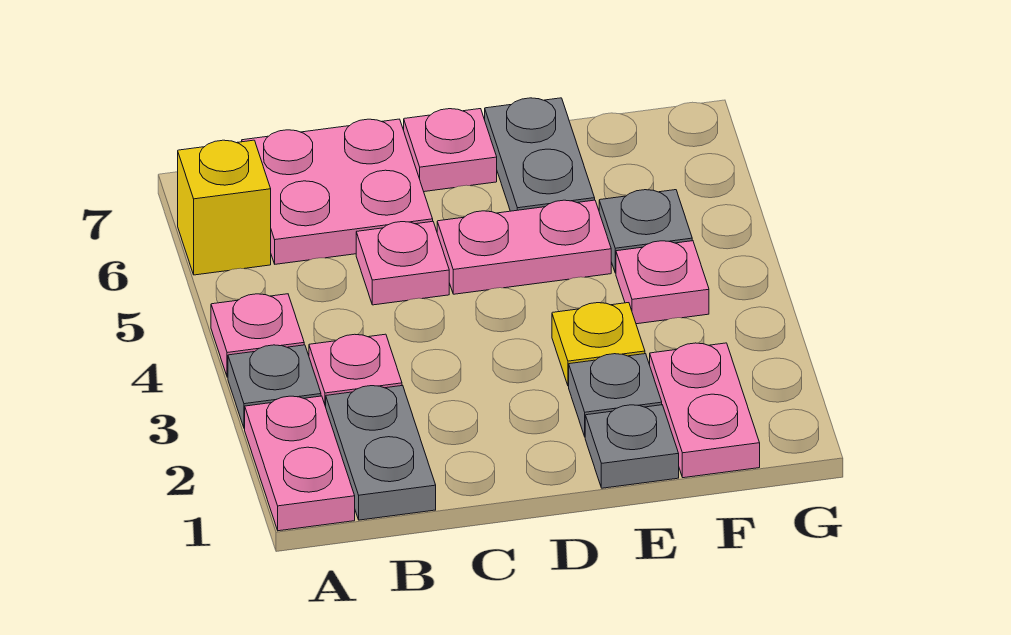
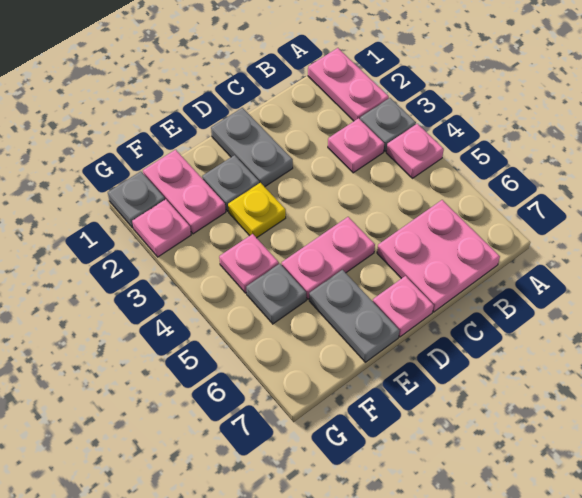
yellow 1x1 brick [178,140,271,275] -> none
grey 1x2 plate [326,385,436,520] -> grey 1x2 plate moved to [211,108,293,187]
pink 1x1 plate [356,222,449,305] -> pink 1x1 plate moved to [132,199,191,257]
grey 1x1 plate [585,405,679,488] -> grey 1x1 plate moved to [108,172,165,228]

